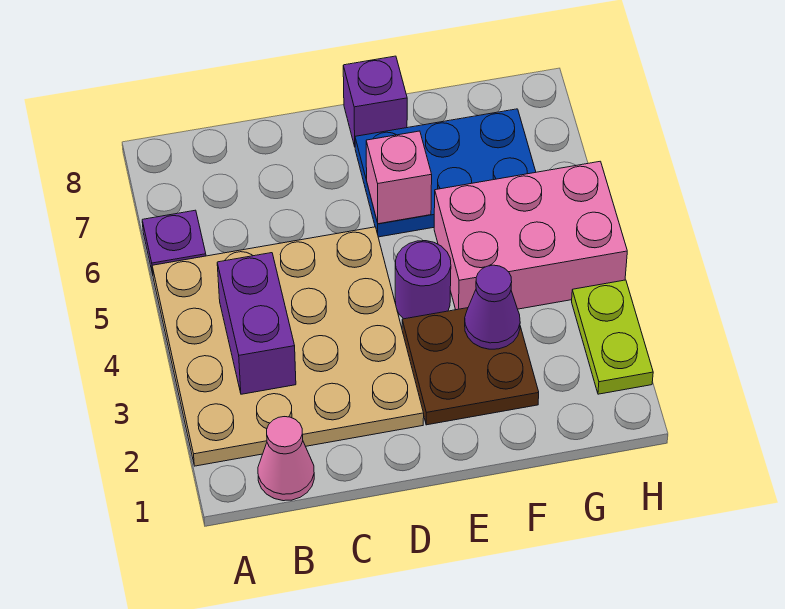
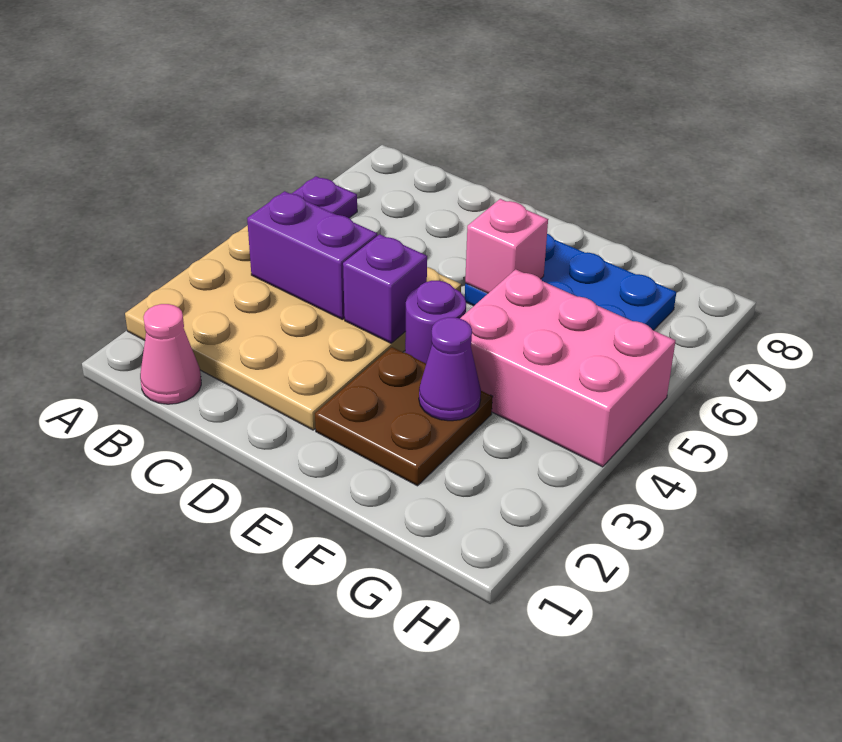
purple 1x2 brick [217,253,296,394] -> purple 1x2 brick turned to [247,191,377,319]
purple 1x1 brick [343,56,407,146] -> purple 1x1 brick moved to [343,234,427,343]
lime 1x2 plate [572,280,653,394] -> none

